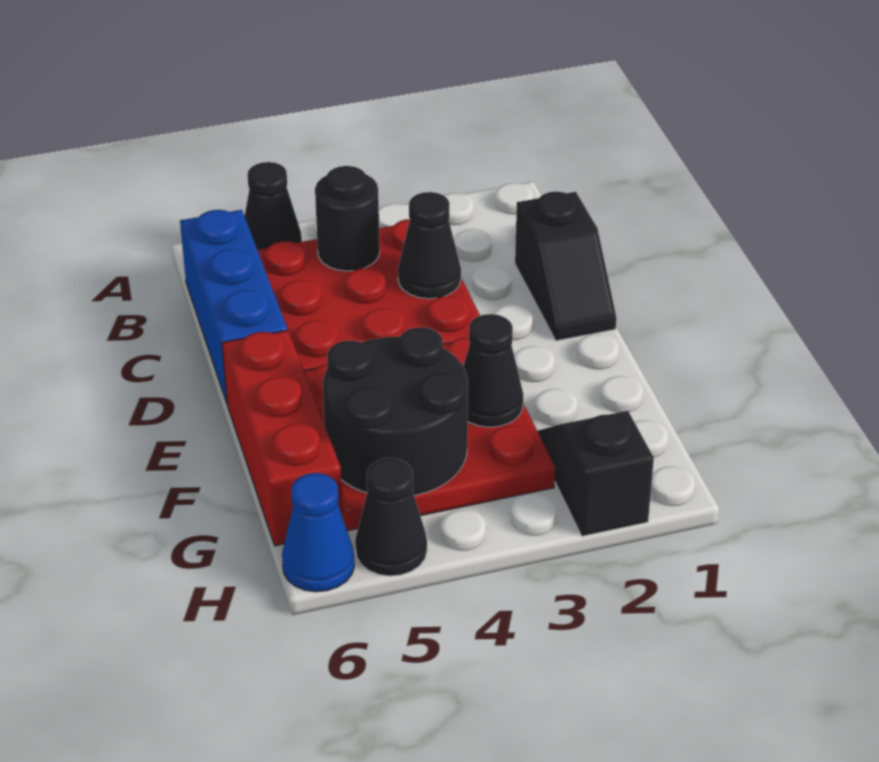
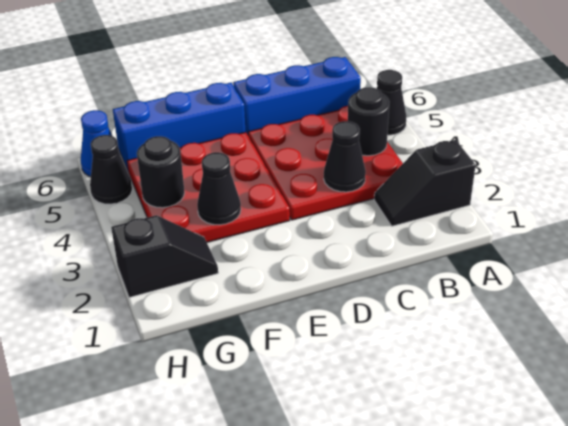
black 1x2 slope [515,192,616,341] -> black 1x2 slope moved to [374,140,476,226]
red 1x3 brick [222,330,343,546] -> blue 1x3 brick [113,83,245,170]
black 2x2 round brick [323,327,468,495] -> black 1x1 round brick [137,136,185,208]

